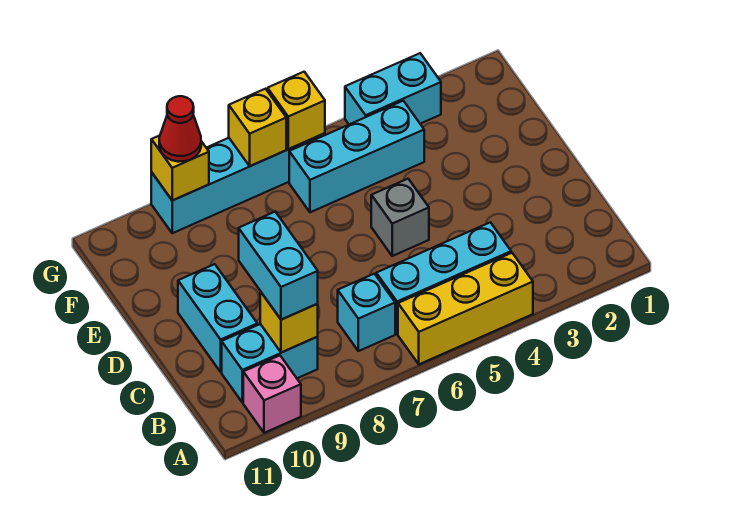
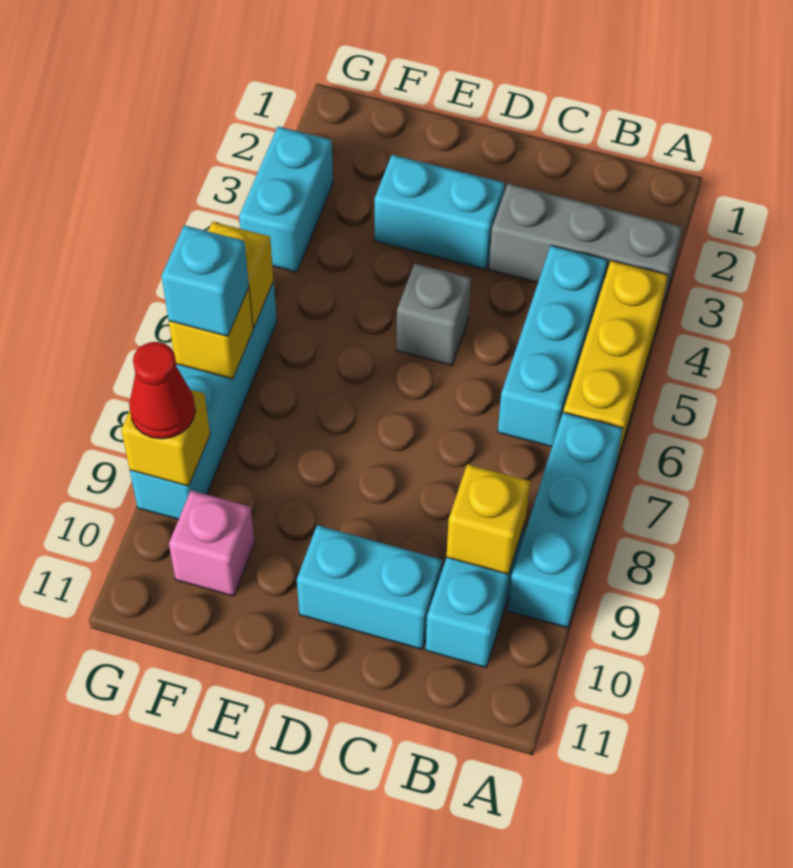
none -> grey 1x3 brick [489,184,682,314]
pink 1x1 brick [243,356,301,433] -> pink 1x1 brick moved to [169,490,255,596]
cyan 1x1 brick [338,274,395,351] -> cyan 1x1 brick moved to [162,225,249,336]
cyan 1x2 brick [239,212,318,320] -> cyan 1x2 brick moved to [375,155,505,269]
cyan 1x3 brick [289,101,424,212] -> cyan 1x3 brick moved to [508,412,623,628]

